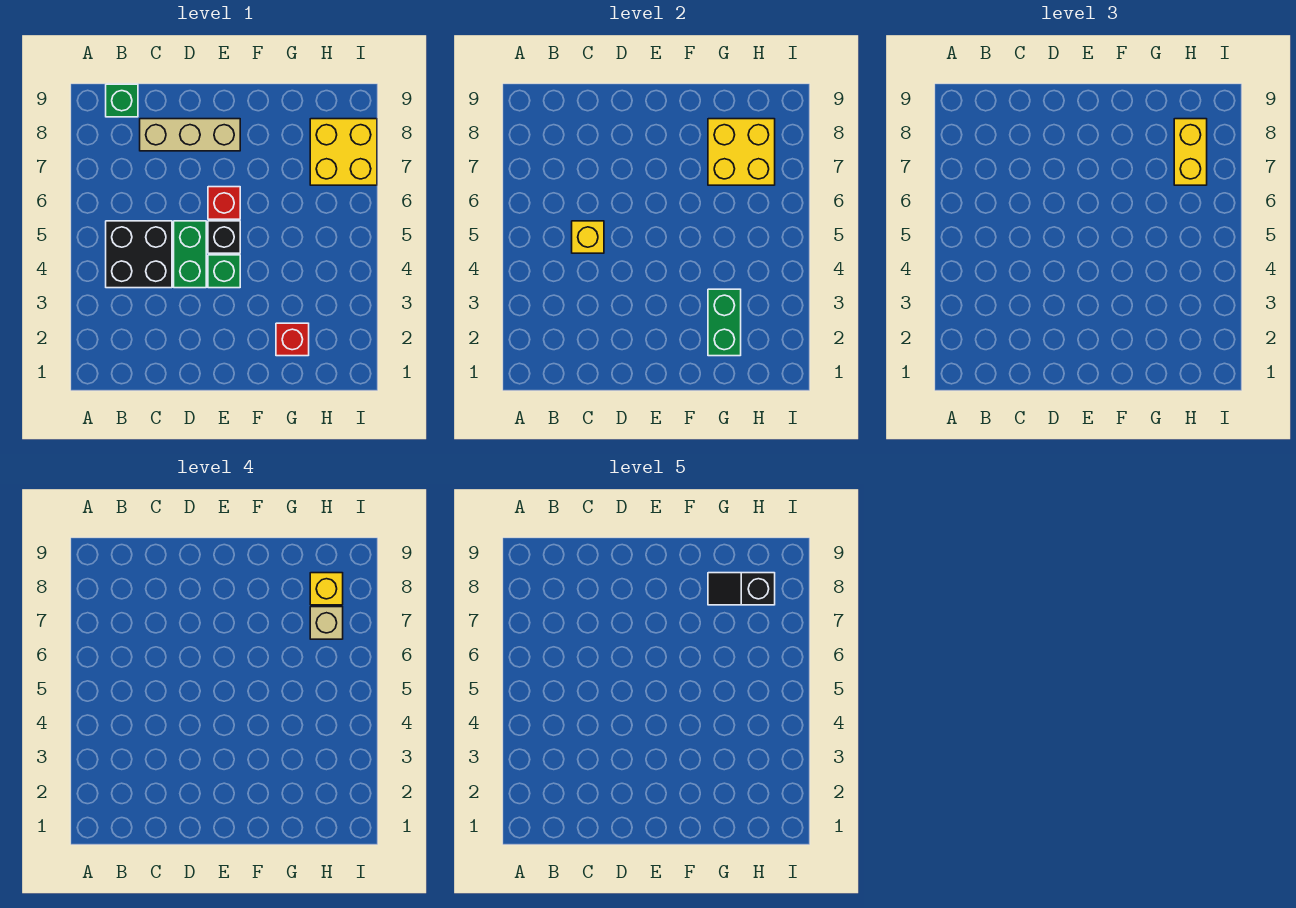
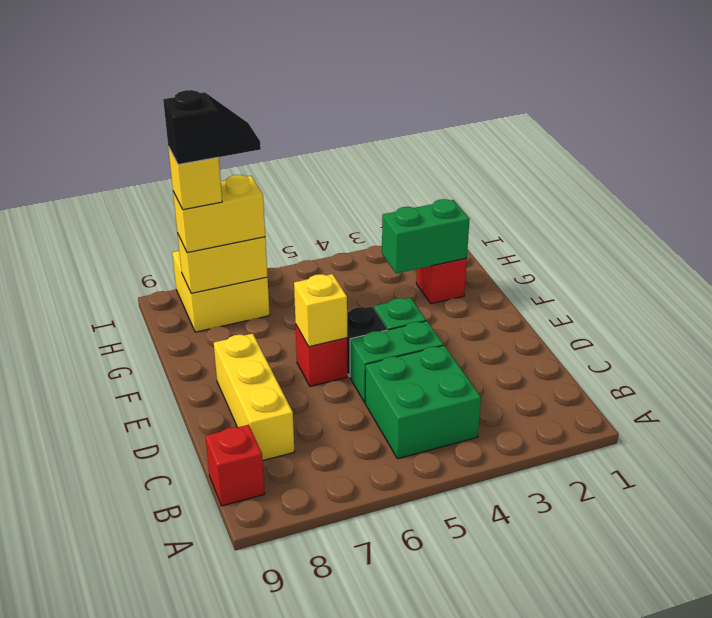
black 2x2 brick [106,221,172,288] -> green 2x2 brick [365,345,481,459]
green 1x1 brick [106,84,138,117] -> red 1x1 brick [205,425,265,506]
yellow 1x1 brick [572,221,604,253] -> yellow 1x1 brick moved to [294,274,347,347]
tan 1x3 brick [140,119,240,151] -> yellow 1x3 brick [214,333,294,460]
yellow 2x2 brick [708,119,775,185] -> yellow 1x2 brick [178,235,268,293]
black 1x2 slope [708,573,775,605] -> black 1x2 slope turned to [163,90,261,165]
tan 1x1 brick [310,607,343,639] -> none

